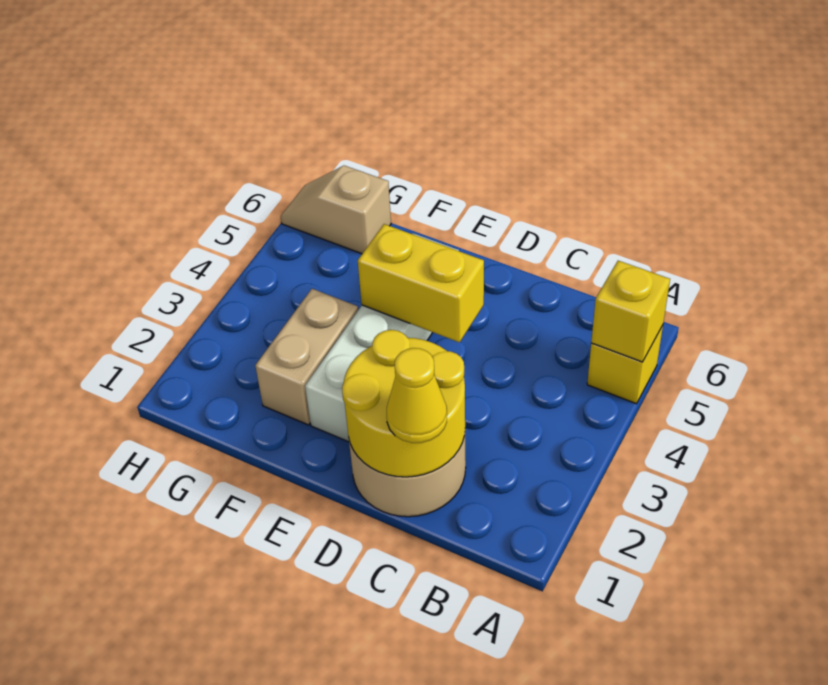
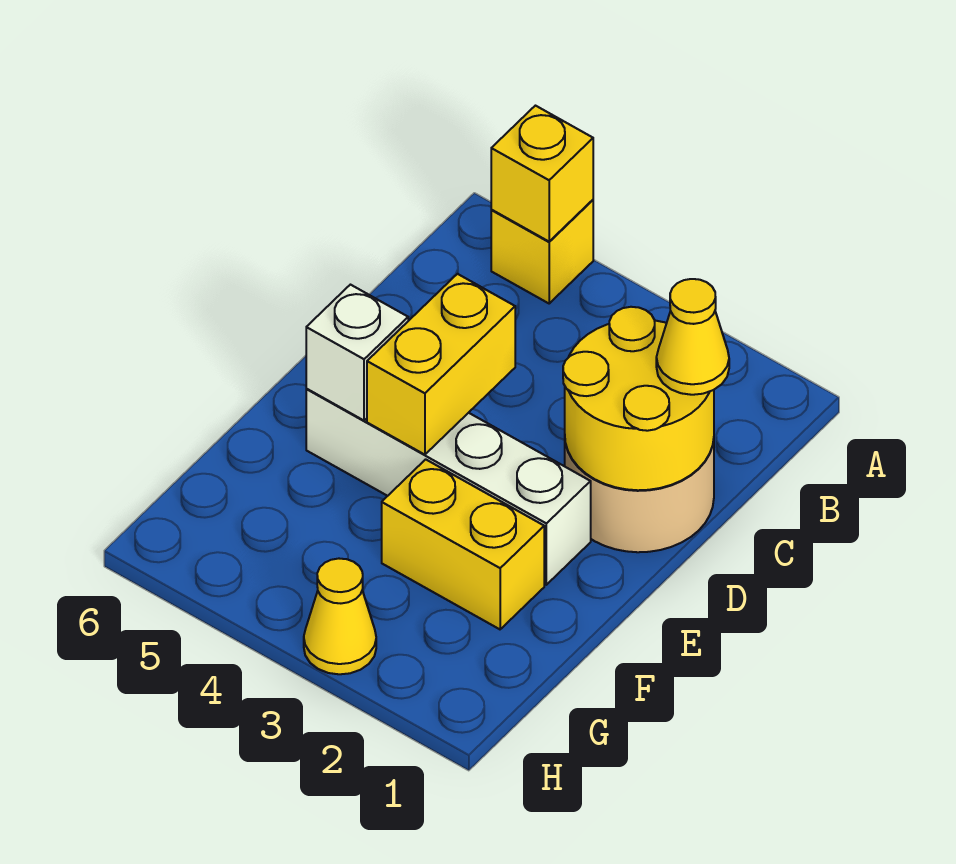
none -> white 1x1 brick [306,285,408,420]
tan 1x2 brick [255,289,358,425] -> yellow 1x2 brick [382,459,544,629]
tan 1x2 slope [281,166,391,254] -> none
none -> yellow 1x1 cone [304,559,376,674]

